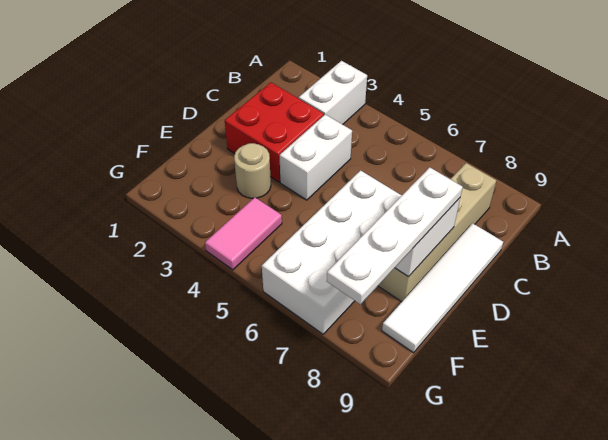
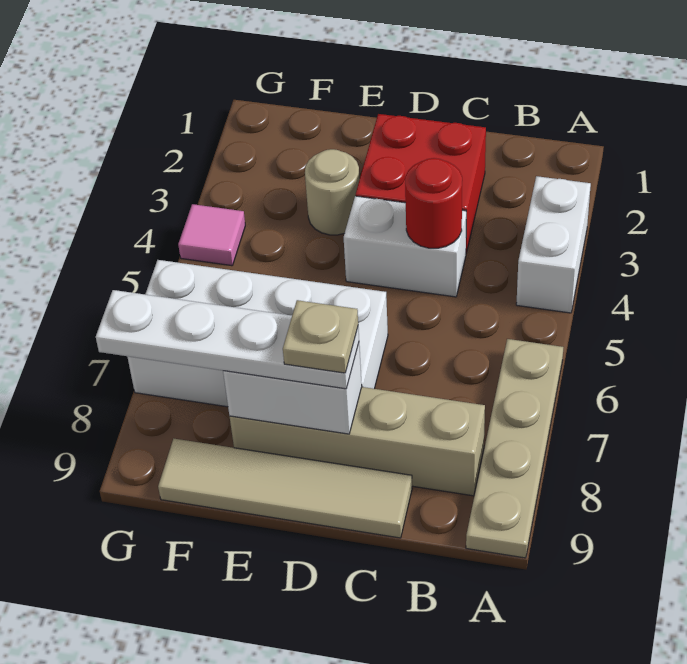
white 1x2 brick [299,61,367,125] -> white 1x2 brick turned to [516,176,591,313]
none -> tan 1x4 plate [466,339,563,558]
none -> red 1x1 round brick [405,158,462,248]
white 1x4 tile [382,223,503,353] -> tan 1x4 tile [158,439,412,538]
none -> tan 1x1 plate [283,300,358,373]
pink 1x2 tile [205,197,282,270] -> pink 1x1 tile [178,204,245,266]

